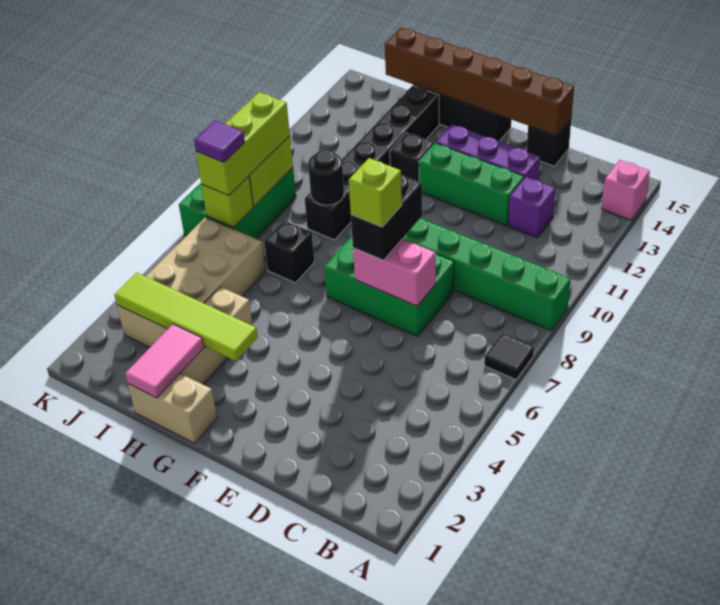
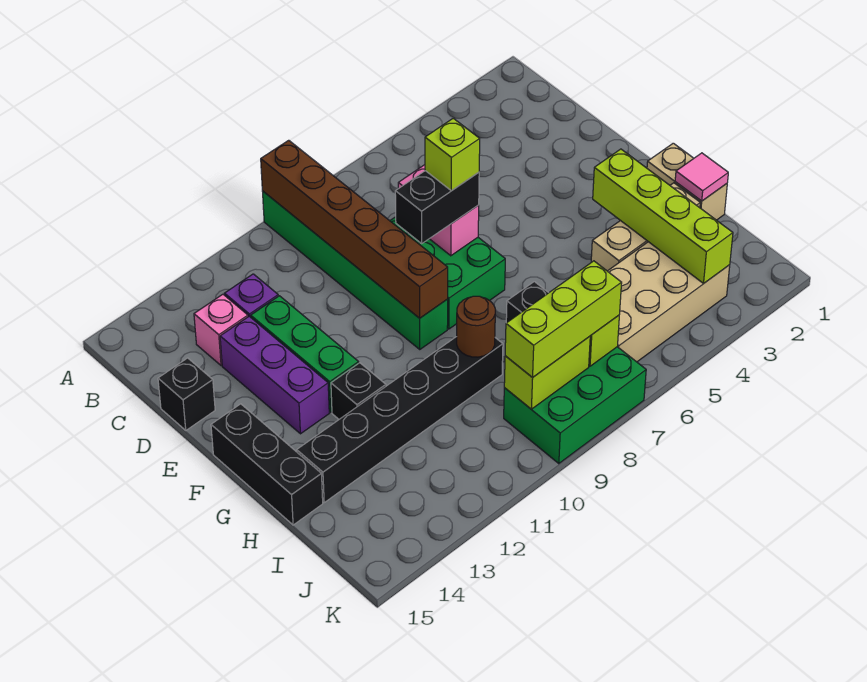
black 1x1 tile [484,333,534,380] -> none
pink 1x1 brick [602,160,650,220] -> pink 1x1 brick moved to [194,294,248,366]
brown 1x6 brick [385,27,574,136] -> brown 1x6 brick moved to [261,140,448,318]
lime 1x4 tile [114,273,258,361] -> lime 1x4 brick [593,149,733,283]
pink 1x2 tile [125,324,204,398] -> pink 1x1 tile [675,153,728,201]
black 1x1 round brick [308,150,344,205] -> brown 1x1 round brick [457,296,495,357]
purple 1x1 tile [194,120,245,162] -> none

